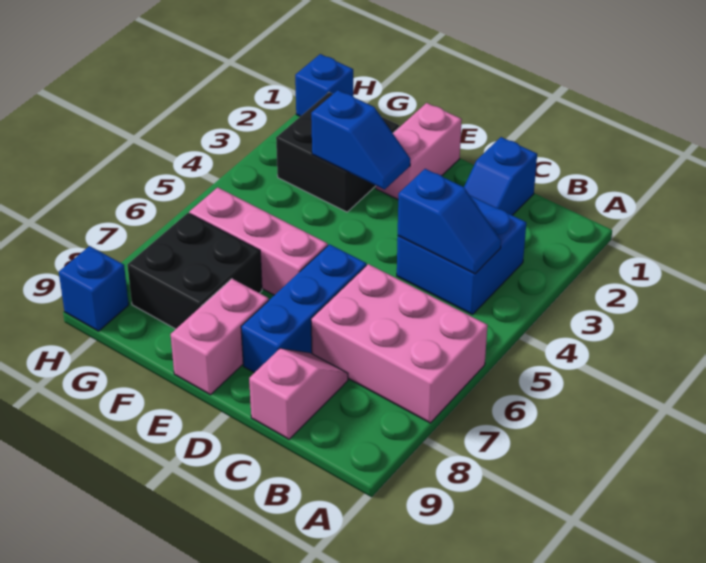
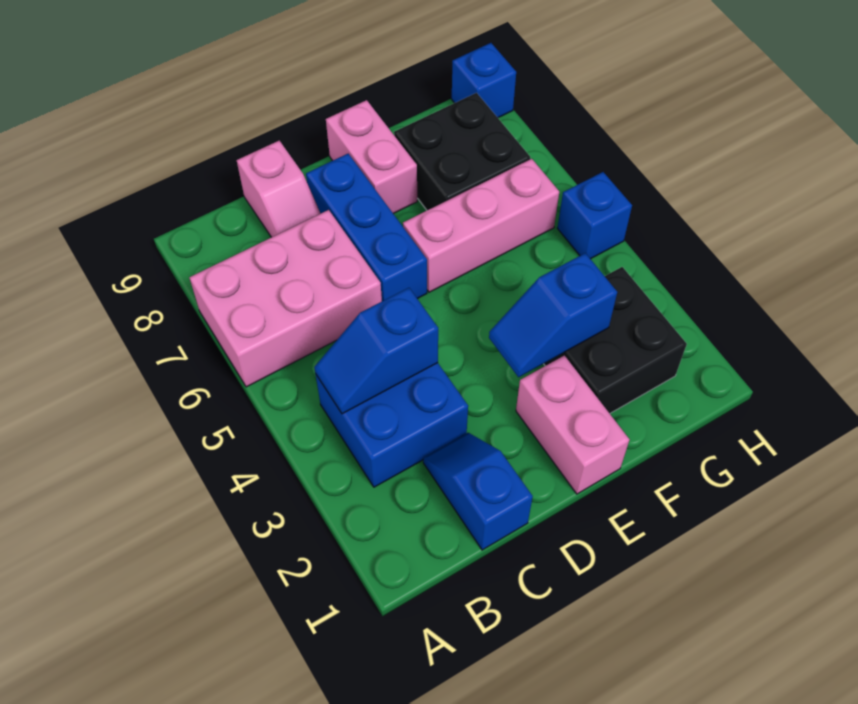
blue 1x1 brick [295,54,353,116] -> blue 1x1 brick moved to [557,172,632,259]

